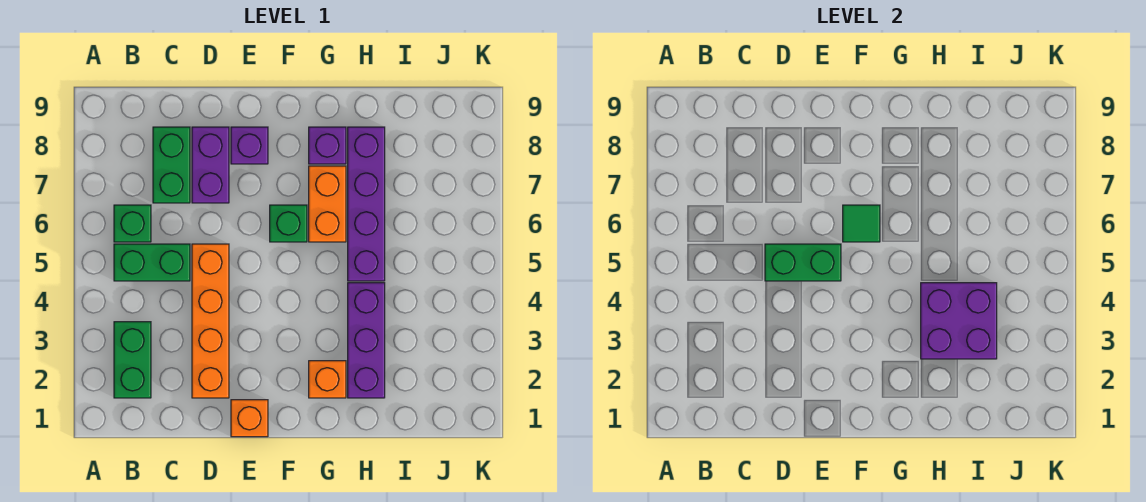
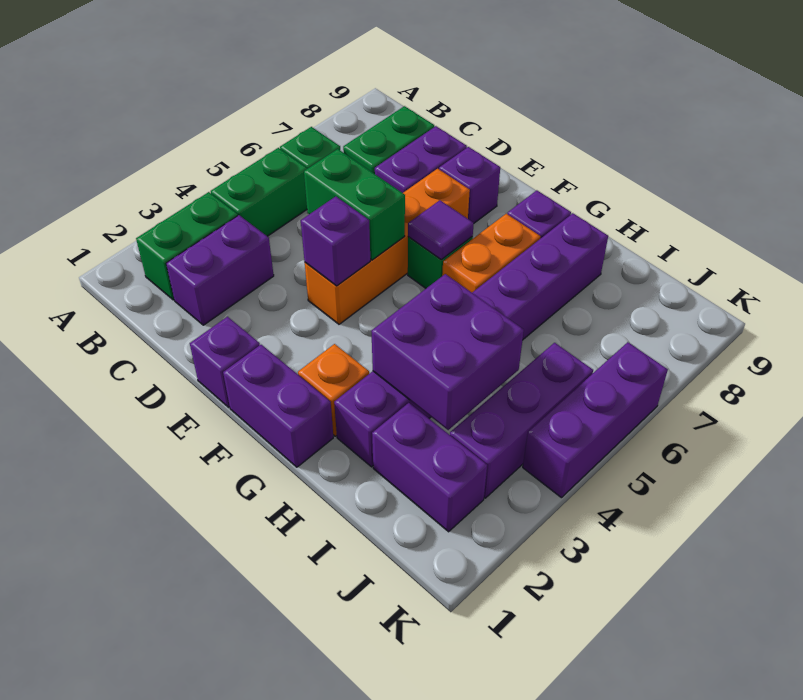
green 1x2 brick [114,244,190,281] -> green 1x2 brick turned to [211,148,307,236]
none -> purple 1x2 brick [166,215,274,325]
orange 1x4 brick [192,244,229,398] -> orange 1x4 brick moved to [305,169,470,324]
orange 1x1 brick [231,400,268,437] -> purple 1x1 brick [190,317,260,407]
none -> purple 1x1 brick [301,196,370,286]
none -> purple 1x2 brick [223,345,333,467]
green 1x1 tile [843,205,880,242] -> purple 1x1 tile [408,200,474,259]
none -> purple 1x2 brick [372,403,487,532]
none -> purple 1x3 brick [450,343,593,498]
none -> purple 1x3 brick [523,342,668,498]

